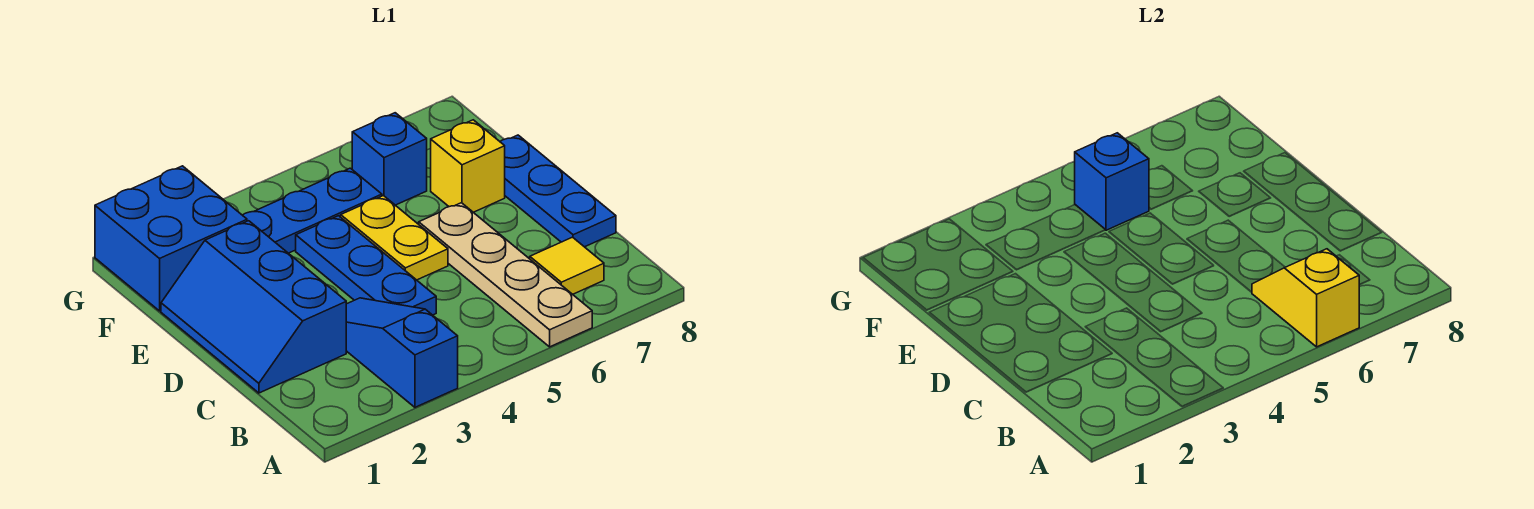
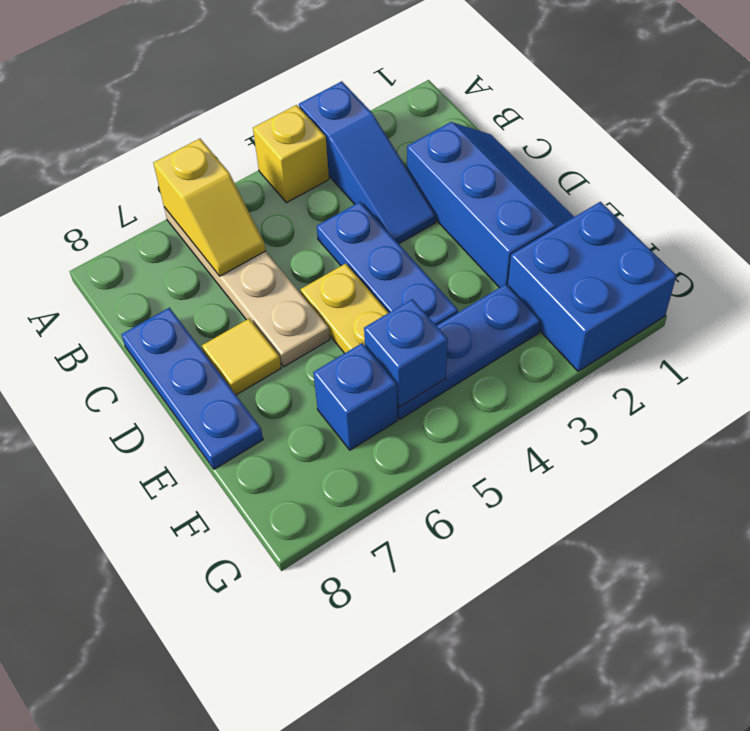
yellow 1x1 tile [530,237,604,294] -> yellow 1x1 tile moved to [202,318,281,395]
yellow 1x1 brick [431,120,505,212] -> yellow 1x1 brick moved to [253,105,329,203]

